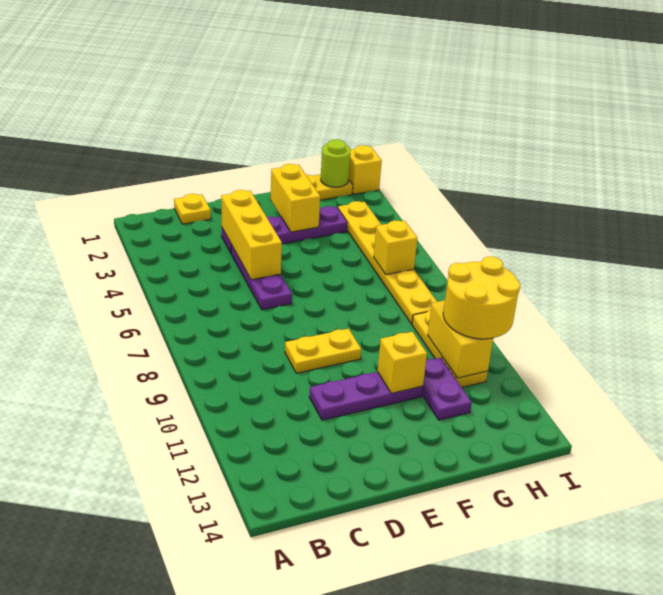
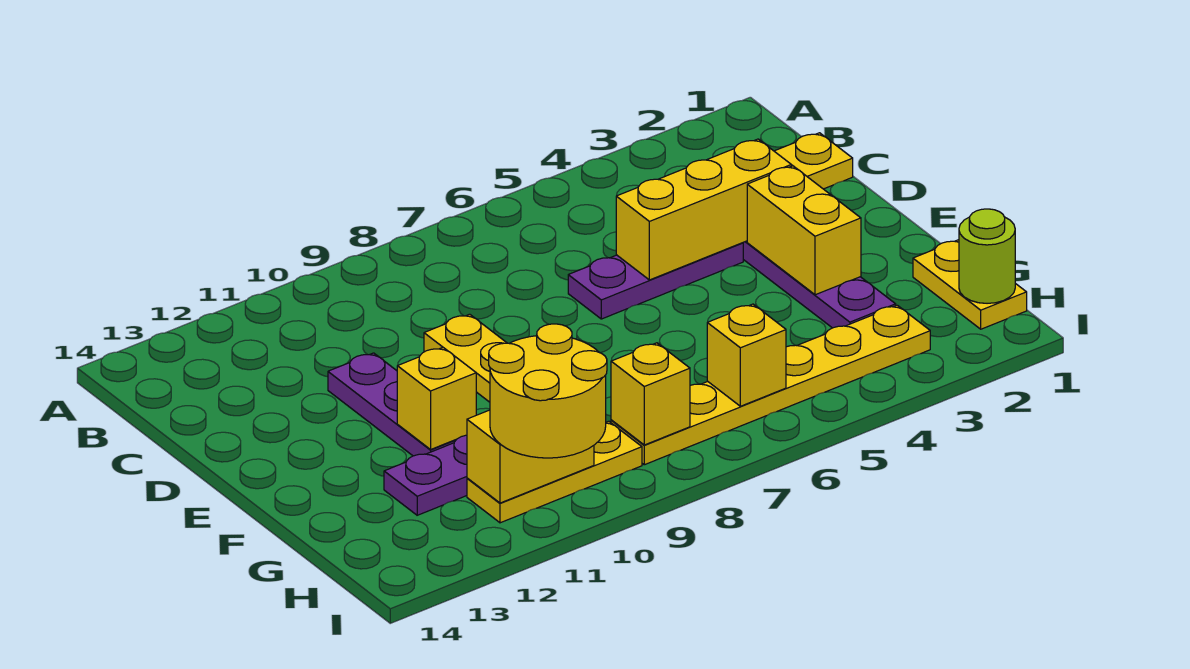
yellow 1x2 brick [271,164,320,232] -> yellow 1x2 brick turned to [747,166,861,295]
yellow 1x1 brick [349,145,382,194] -> yellow 1x1 brick moved to [611,343,690,445]

